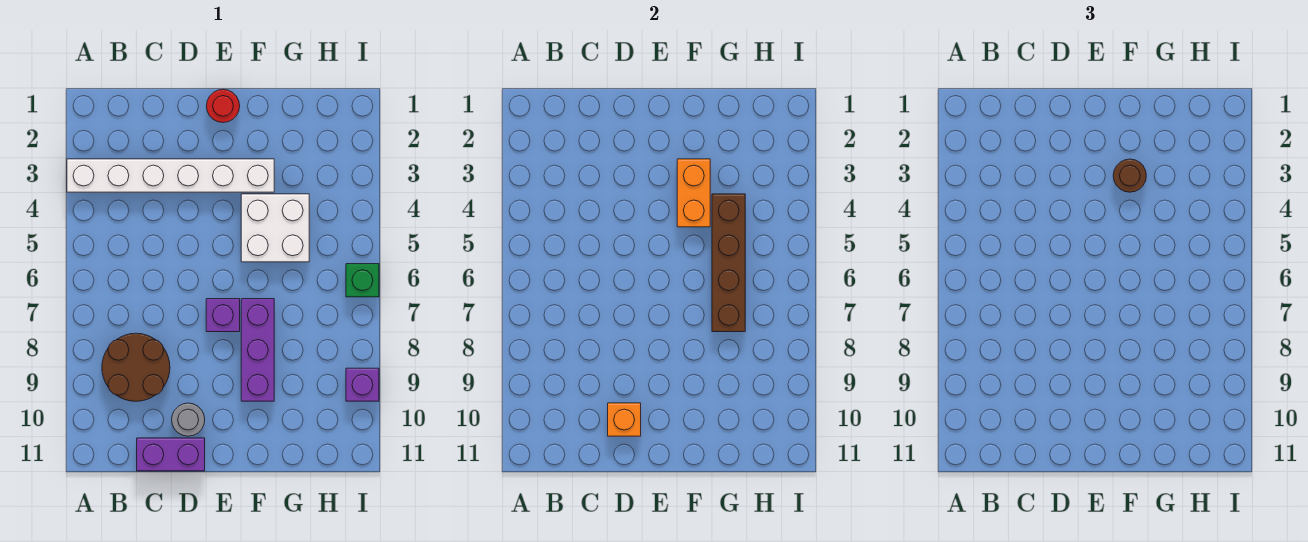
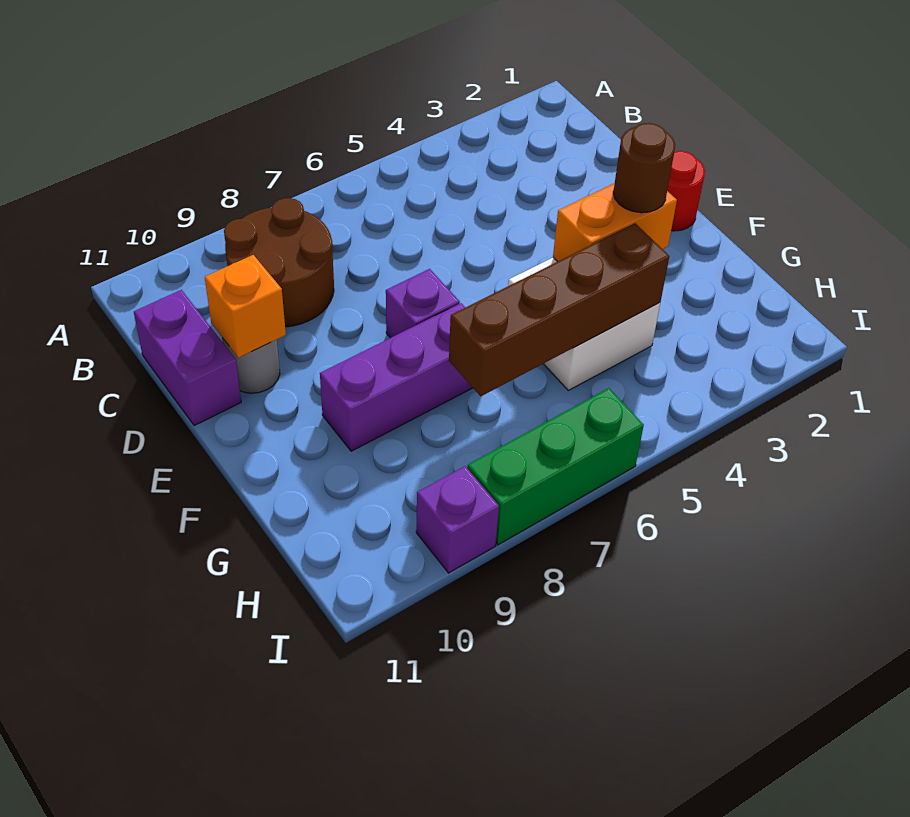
white 1x6 brick [67,159,274,192] -> none
green 1x1 brick [346,264,379,297] -> green 1x3 brick [467,388,644,545]

